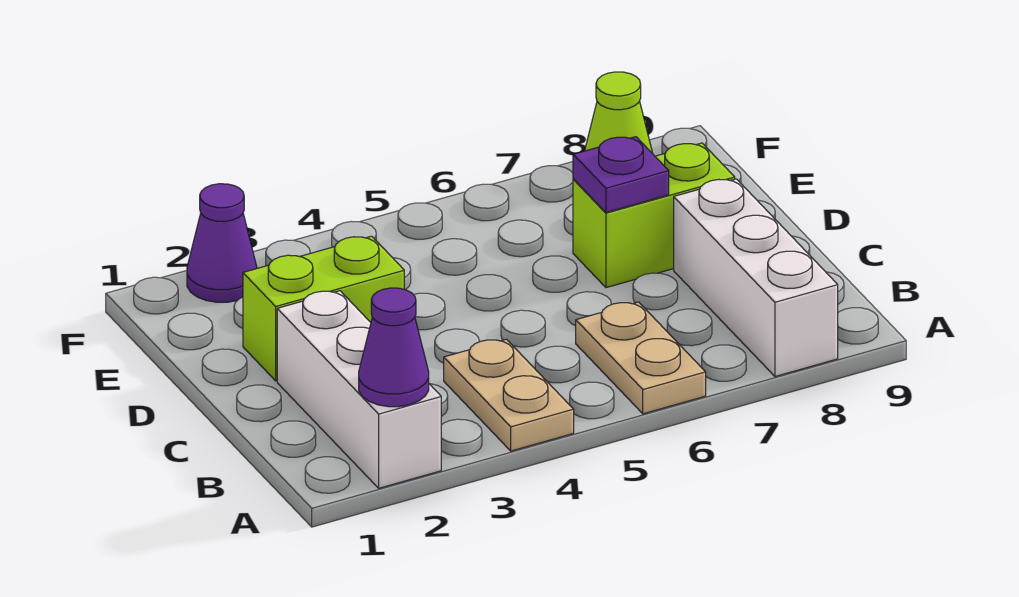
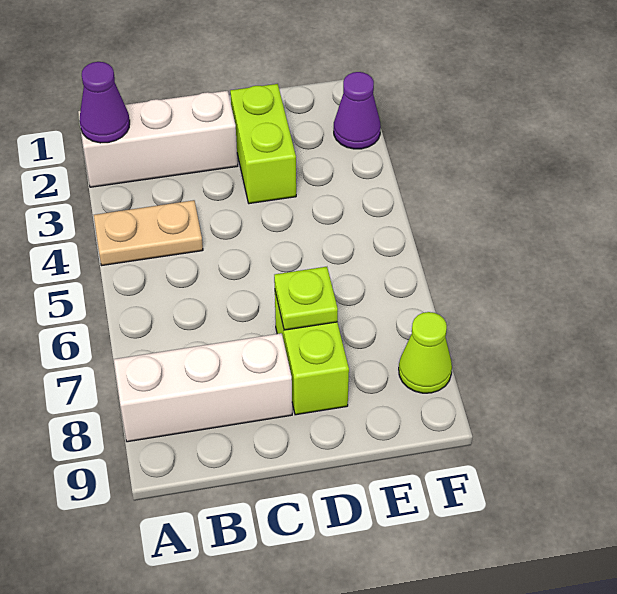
tan 1x2 plate [576,302,706,414] -> none
purple 1x1 plate [573,137,669,213] -> lime 1x1 plate [274,267,338,330]

